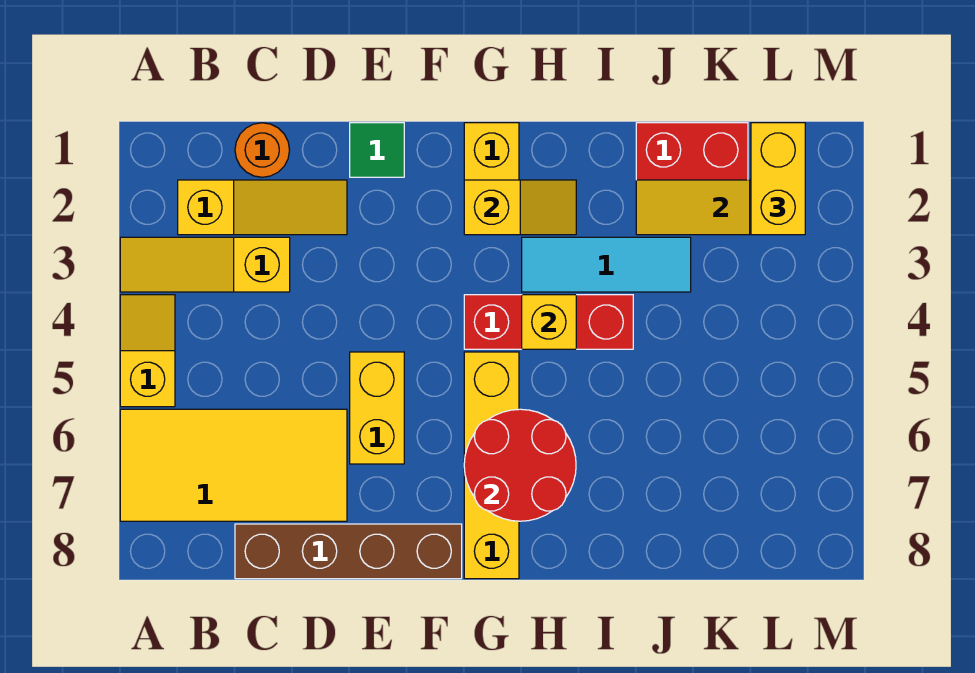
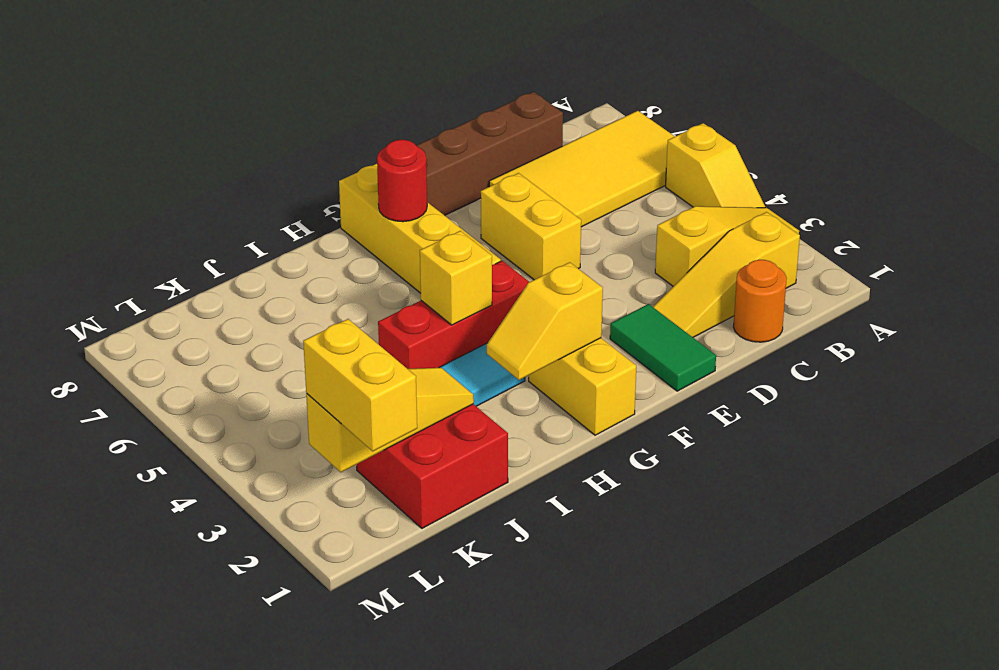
green 1x1 tile [350,123,404,177] -> green 1x2 tile [610,304,716,391]
red 2x2 round brick [464,409,576,521] -> red 1x1 round brick [377,140,427,222]

